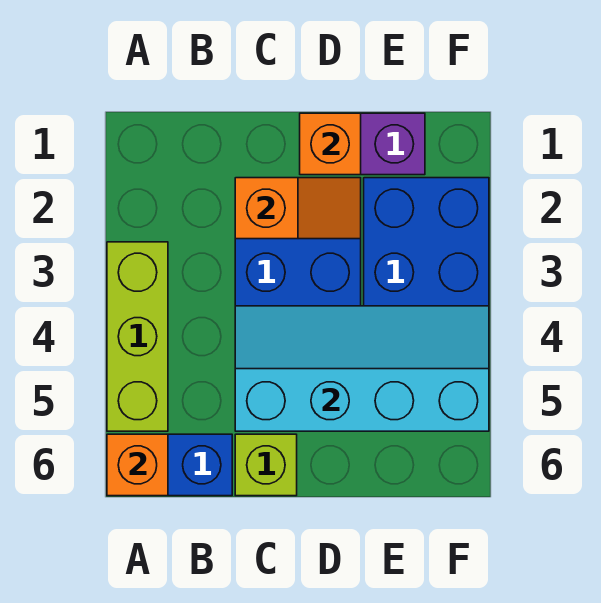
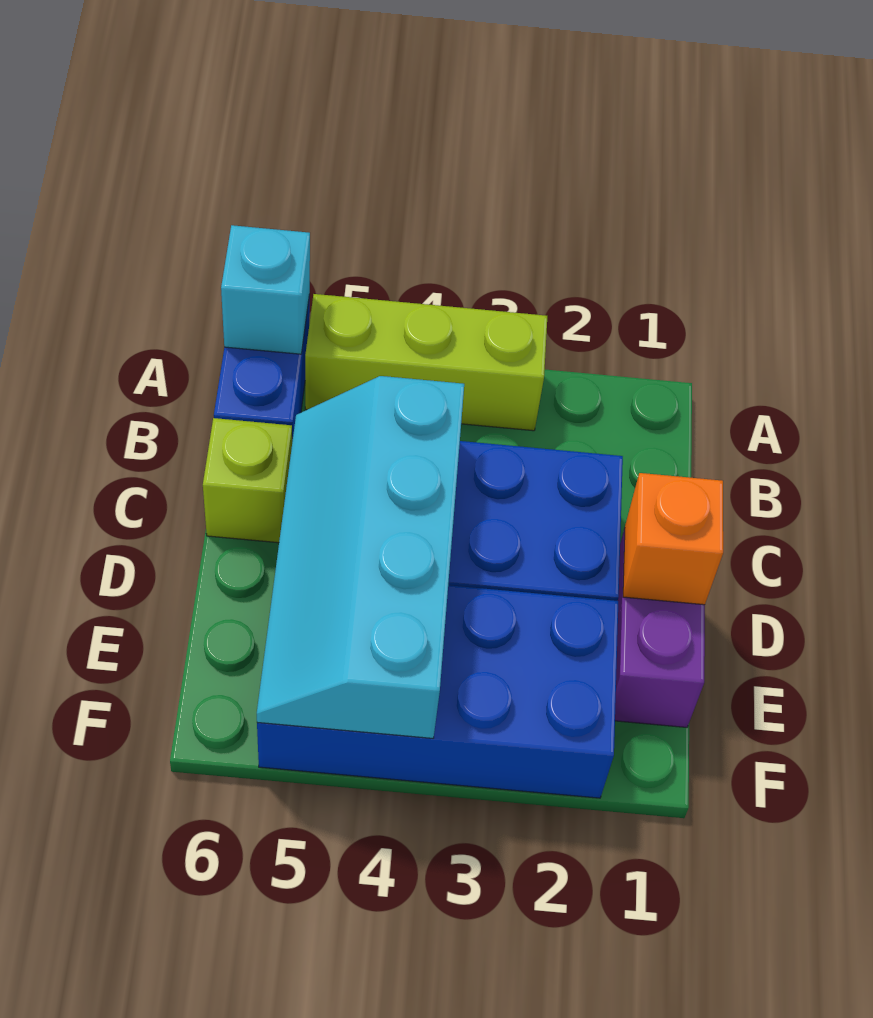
orange 1x1 brick [107,434,168,496] -> cyan 1x1 brick [221,225,310,354]
orange 1x2 slope [235,178,361,239] -> none
cyan 2x4 slope [235,306,489,431] -> cyan 2x4 slope turned to [257,376,464,738]

